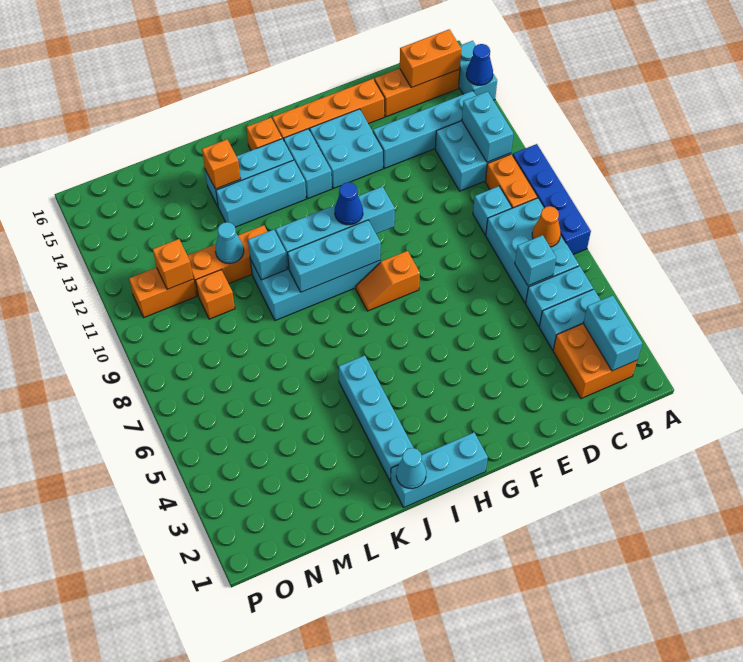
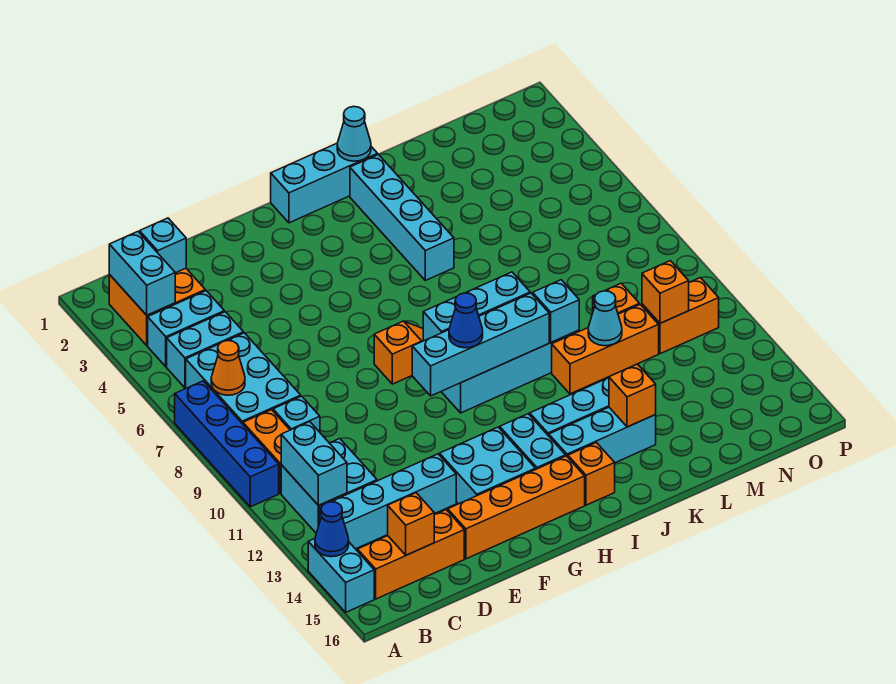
orange 1x2 brick [400,29,461,88] -> orange 1x1 brick [388,493,434,555]
cyan 1x1 brick [515,235,556,286] -> cyan 1x1 brick moved to [140,218,186,273]

